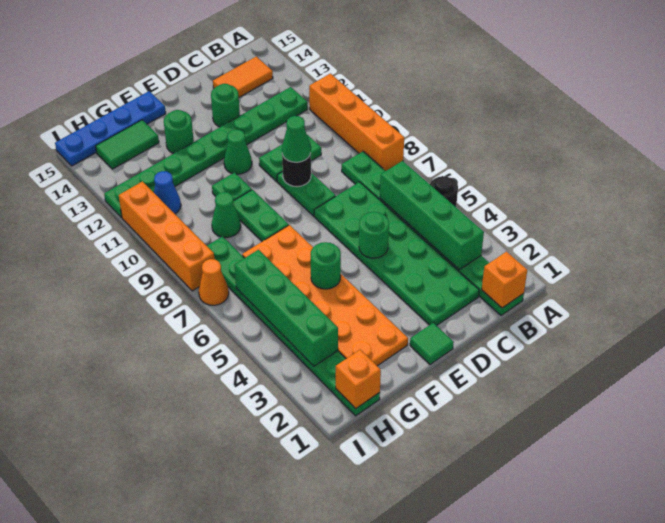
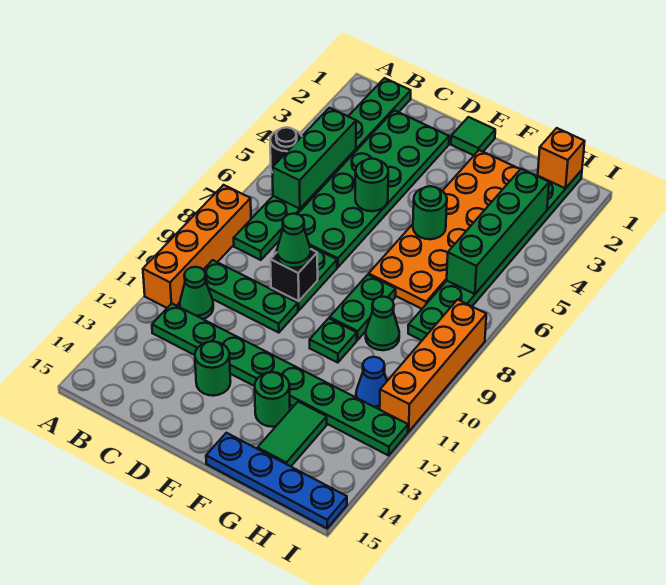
orange 1x1 brick [482,252,527,308] -> none
green 1x4 brick [380,161,484,270] -> green 1x3 brick [272,108,356,209]
orange 1x2 tile [213,57,273,97] -> none
green 1x2 plate [259,135,321,181] -> green 1x3 plate [204,260,298,333]
black 1x1 round brick [282,153,311,187] -> black 1x1 brick [270,249,318,301]
green 1x1 cone [224,129,252,174] -> green 1x1 cone moved to [180,267,213,319]
green 1x2 tile [96,120,159,169] -> green 1x2 tile turned to [258,402,327,466]
orange 1x1 cone [199,259,229,305] -> none

